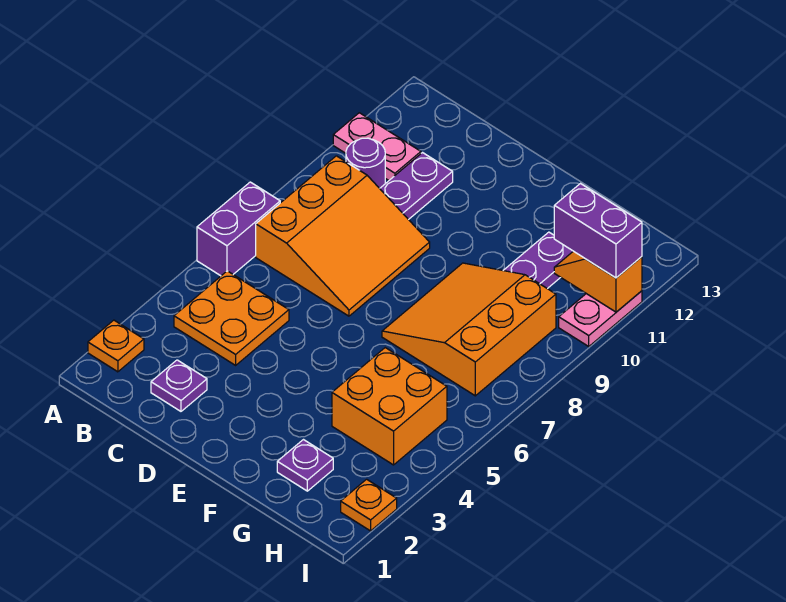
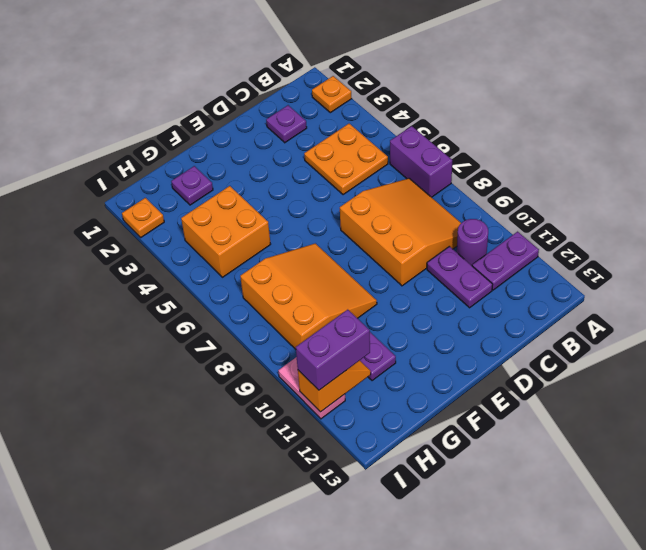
pink 1x2 plate [333,113,421,180] -> purple 1x2 plate [472,232,539,290]
orange 3x3 slope [256,156,430,316] -> orange 3x3 slope turned to [340,178,461,286]

